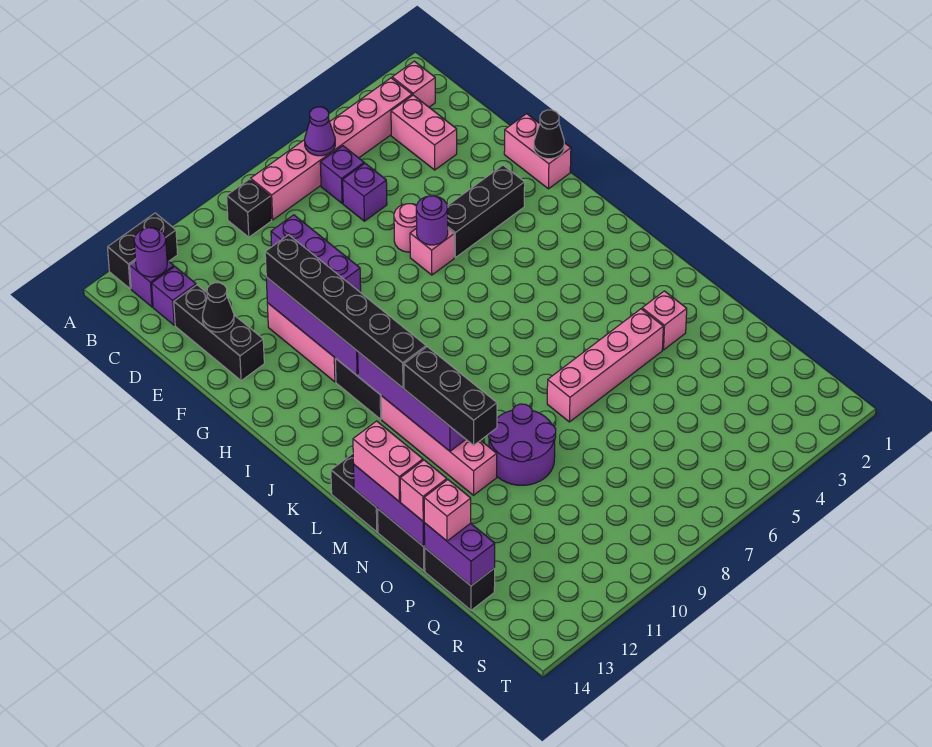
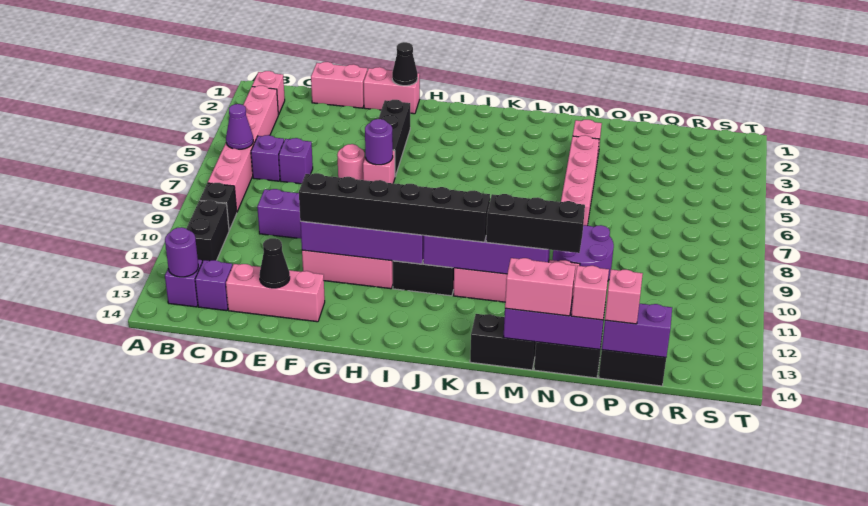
black 1x2 brick [108,213,178,289] -> black 1x2 brick moved to [186,200,229,262]
pink 1x2 brick [391,95,457,170] -> pink 1x2 brick moved to [311,62,367,108]
black 1x3 brick [174,285,264,381] -> pink 1x3 brick [226,264,325,322]

